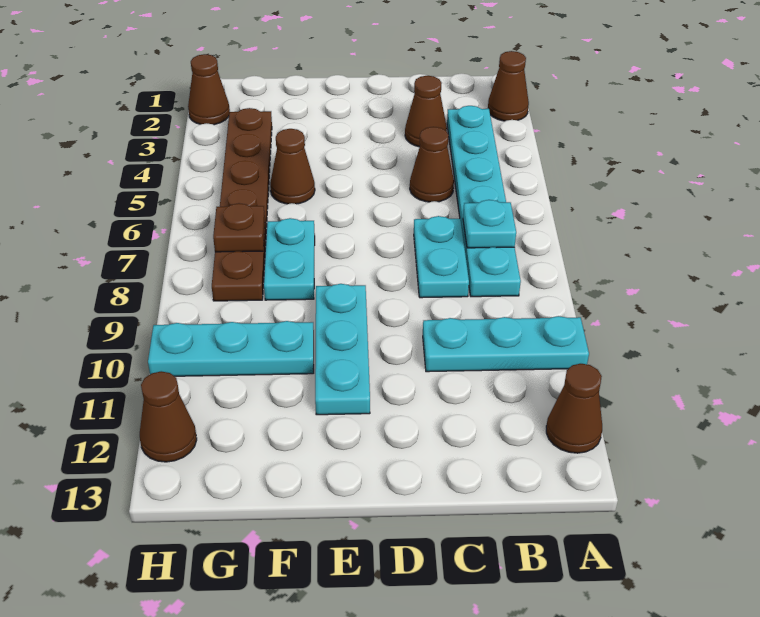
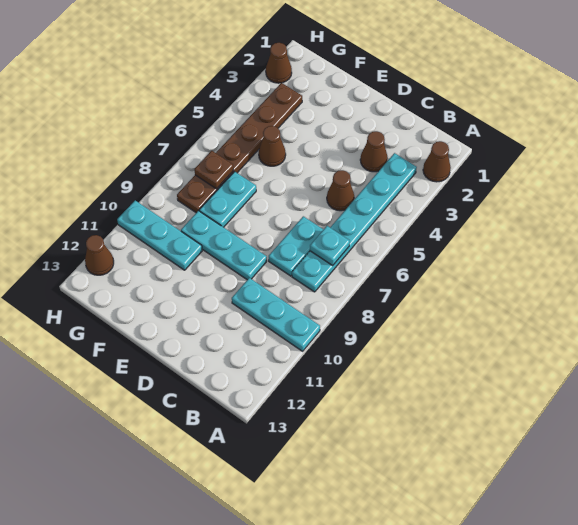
brown 1x1 cone [546,364,602,453] -> none
cyan 1x3 plate [315,284,370,415] -> cyan 1x3 plate turned to [181,211,267,280]

